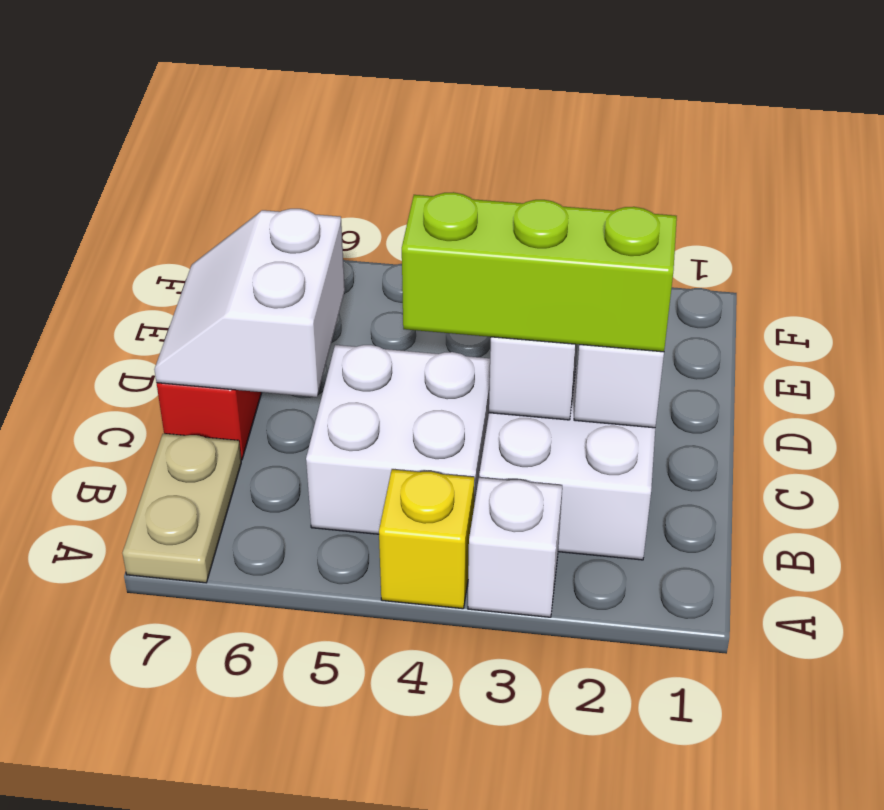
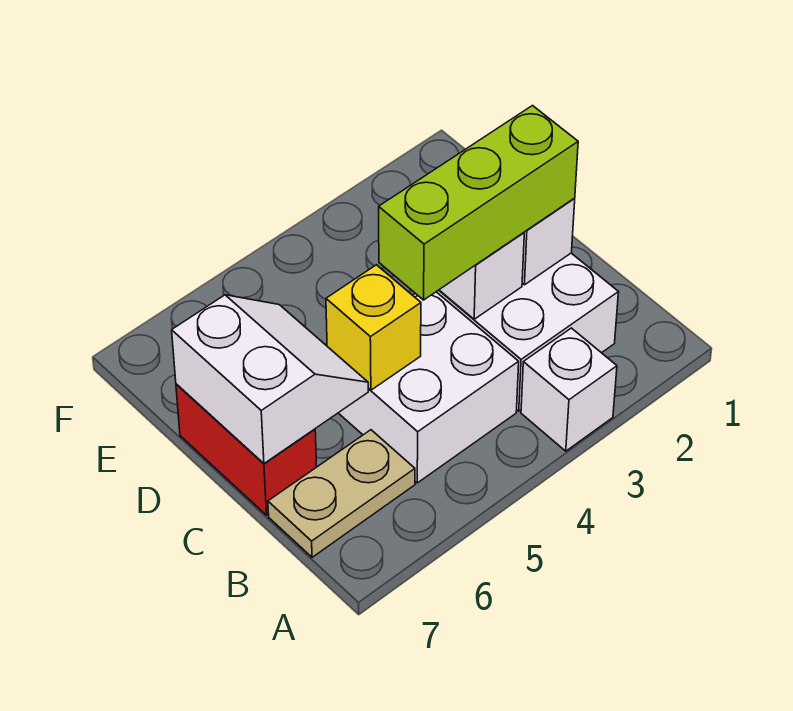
yellow 1x1 brick [379,470,475,609] -> yellow 1x1 brick moved to [326,265,421,390]
tan 1x2 plate [122,434,241,583] -> tan 1x2 plate turned to [268,430,415,557]
white 2x2 slope [154,209,345,397] -> white 2x2 slope turned to [172,295,368,463]

